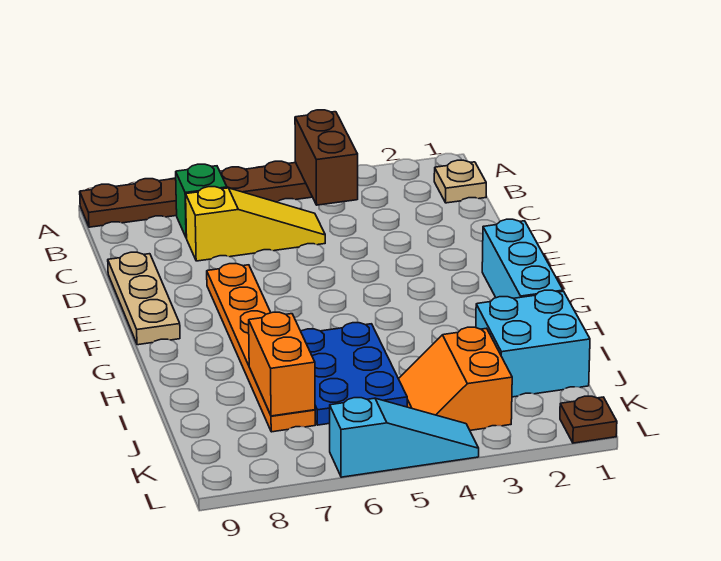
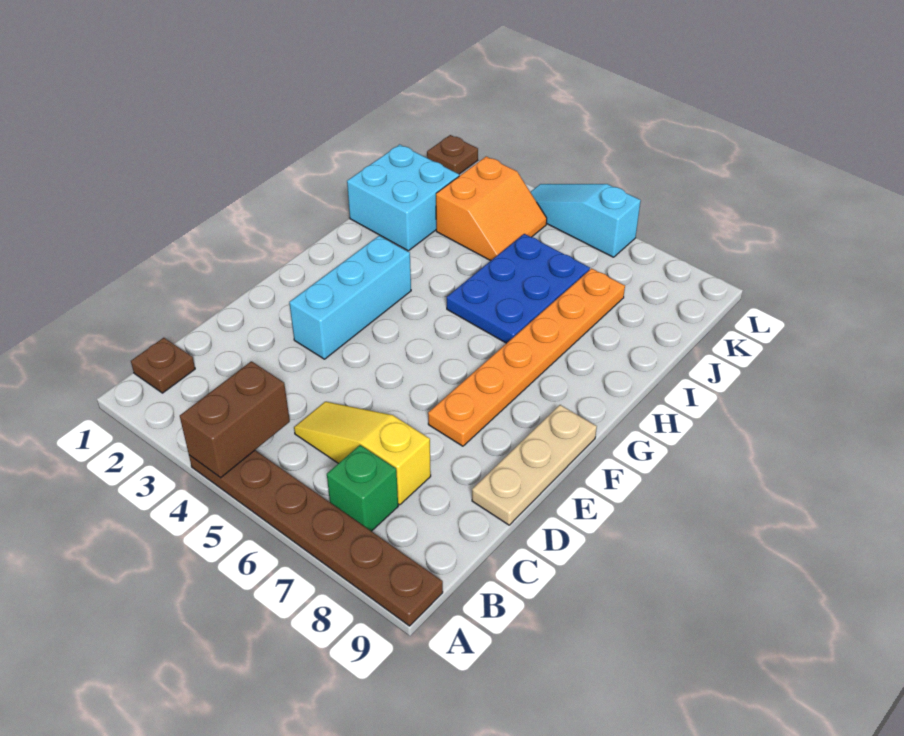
tan 1x1 plate [434,160,486,203] -> brown 1x1 plate [131,338,195,393]
cyan 1x3 brick [482,219,563,298] -> cyan 1x3 brick moved to [289,236,411,359]
orange 1x2 brick [249,312,315,416] -> none

